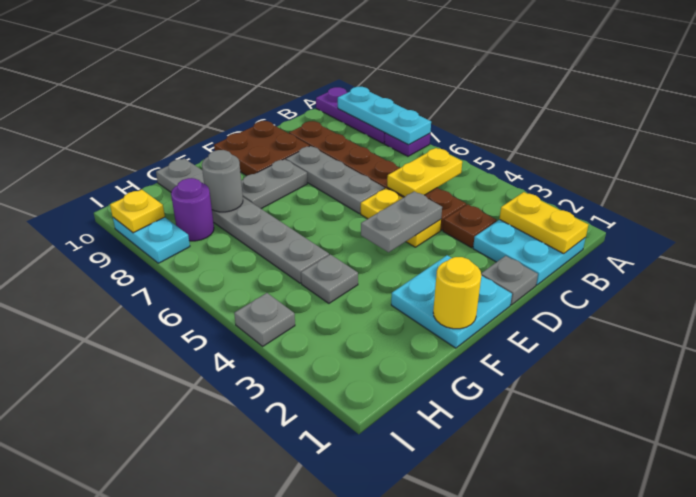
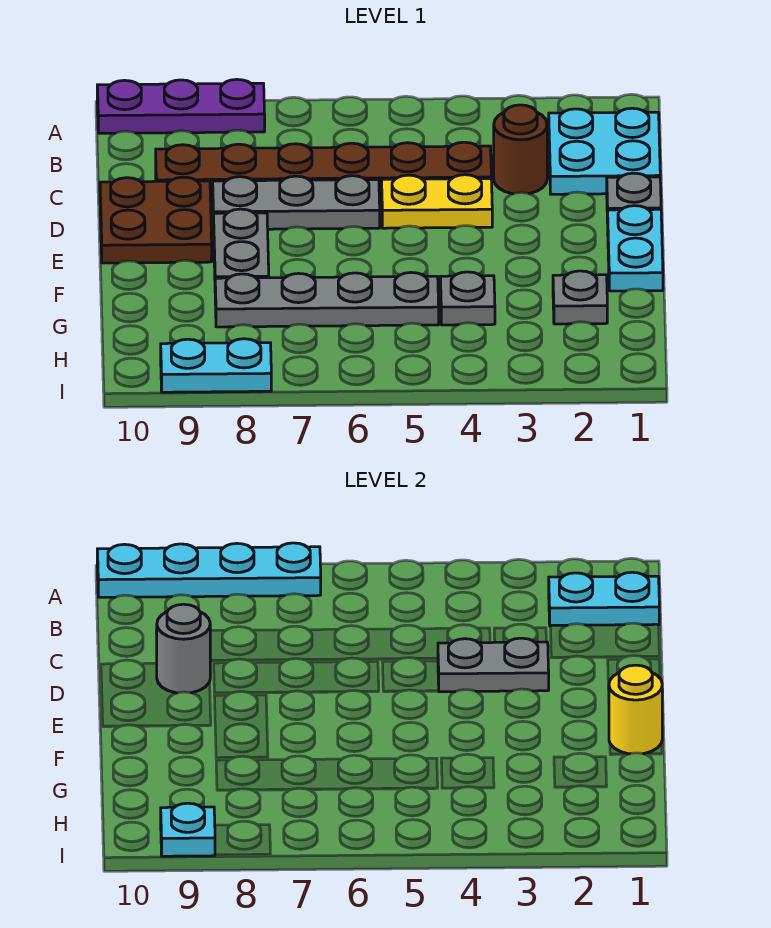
purple 1x1 plate [384,133,430,156] -> none
cyan 1x3 plate [338,87,431,145] -> cyan 1x4 plate [97,543,321,597]
yellow 1x2 plate [499,192,588,254] -> cyan 1x2 plate [549,572,659,626]
yellow 1x2 plate [387,148,462,197] -> none
brown 1x1 plate [443,204,497,248] -> brown 1x1 round brick [494,105,547,194]
grey 1x2 plate [361,191,442,252] -> grey 1x2 plate turned to [438,638,549,692]
cyan 2x2 plate [391,255,512,348] -> cyan 1x2 plate [608,206,663,291]
grey 1x6 plate [156,159,329,283] -> grey 1x4 plate [215,272,439,327]
grey 1x1 round brick [202,150,243,212] -> grey 1x1 round brick moved to [156,604,211,693]
purple 1x1 round brick [171,178,214,241] -> none
grey 1x1 plate [234,293,295,346] -> grey 1x1 plate moved to [553,271,607,324]
yellow 1x1 plate [110,189,165,233] -> cyan 1x1 plate [161,803,215,856]

